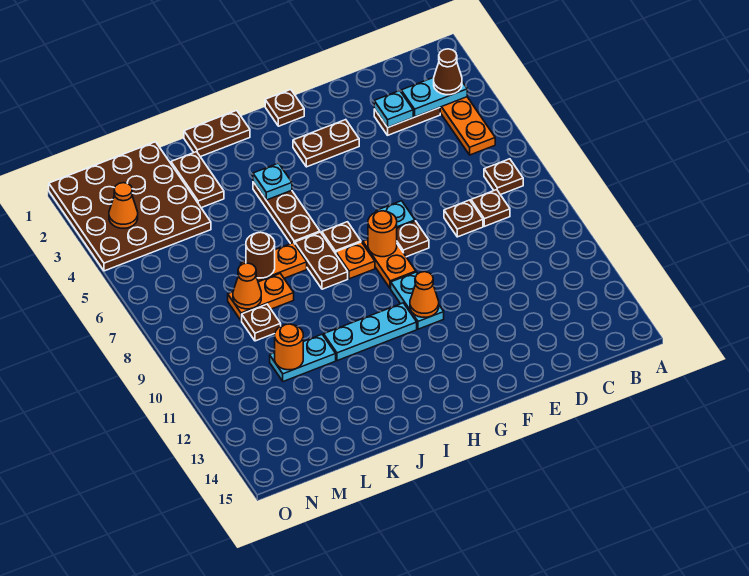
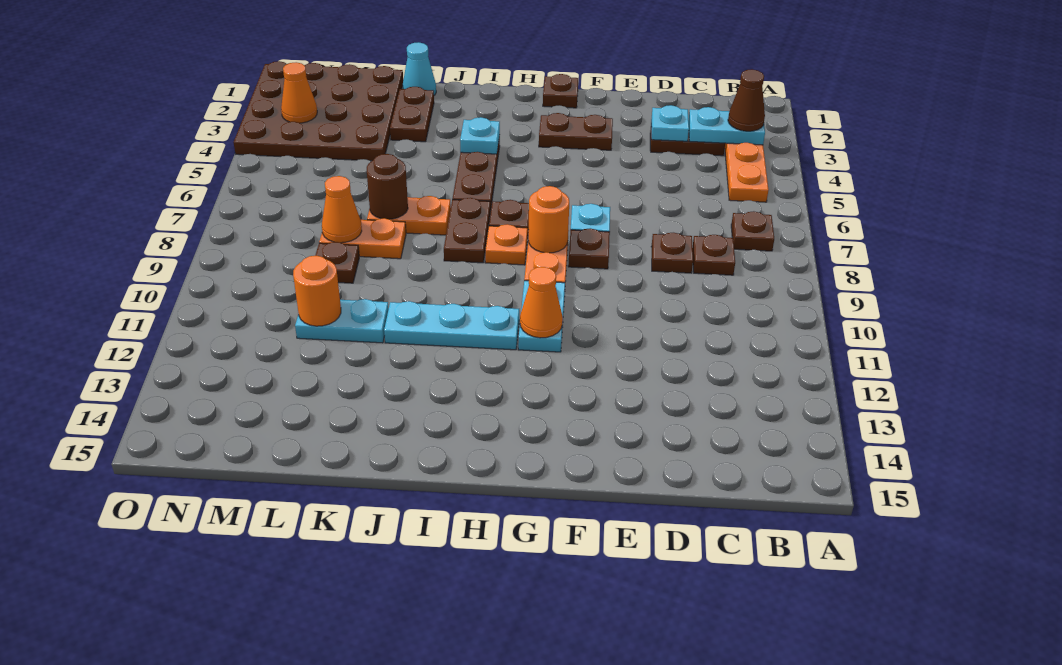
brown 1x2 plate [184,110,250,157] -> none
none -> cyan 1x1 cone [403,42,436,95]

